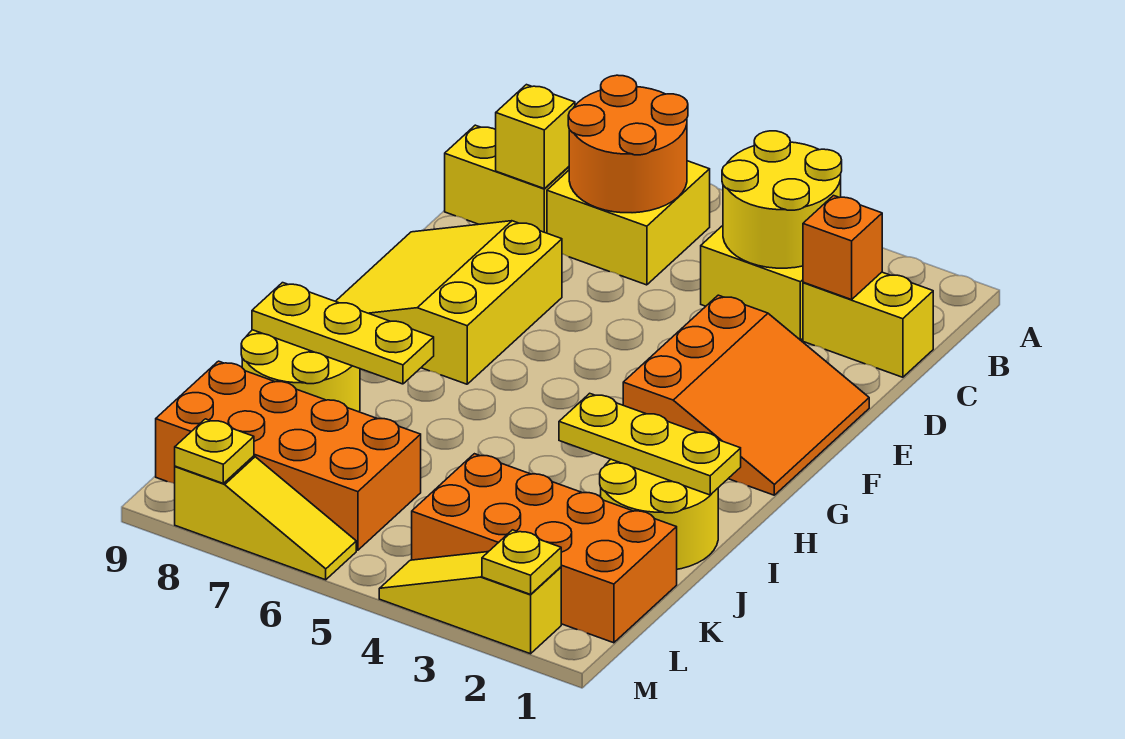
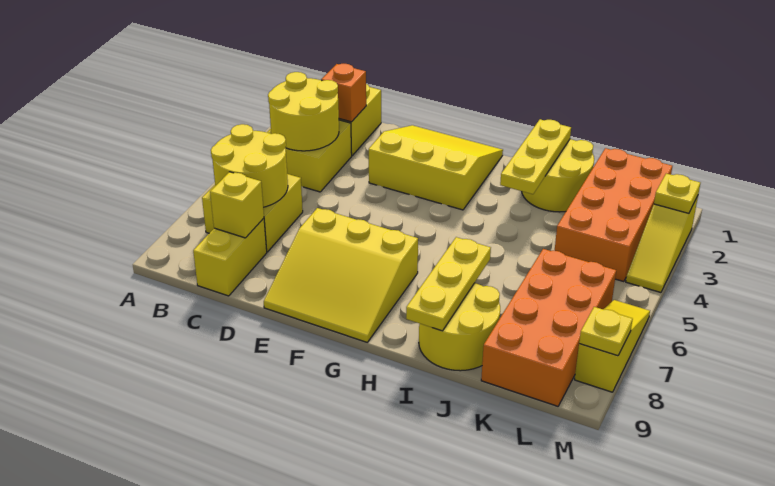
orange 2x2 round brick [568,75,688,213] -> yellow 2x2 round brick [211,124,288,207]
orange 3x3 slope [623,295,869,495] -> yellow 3x3 slope [369,125,503,210]

